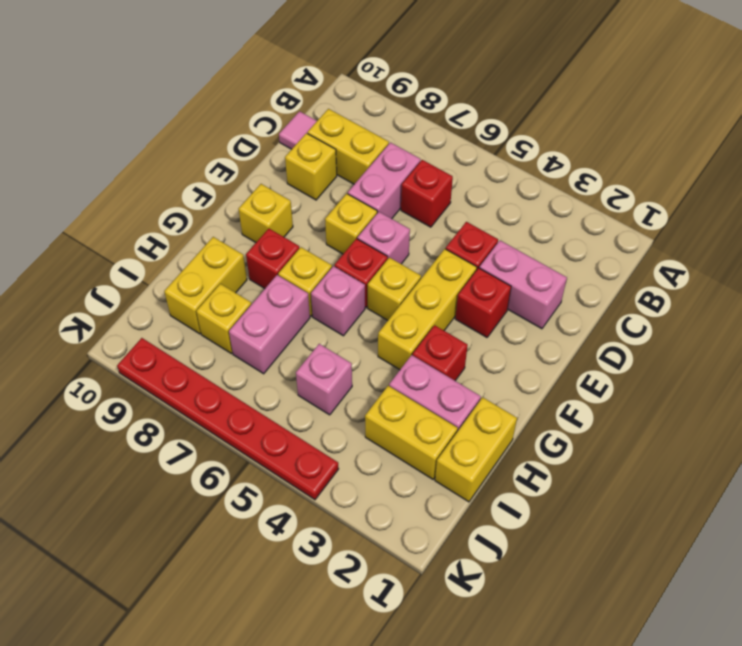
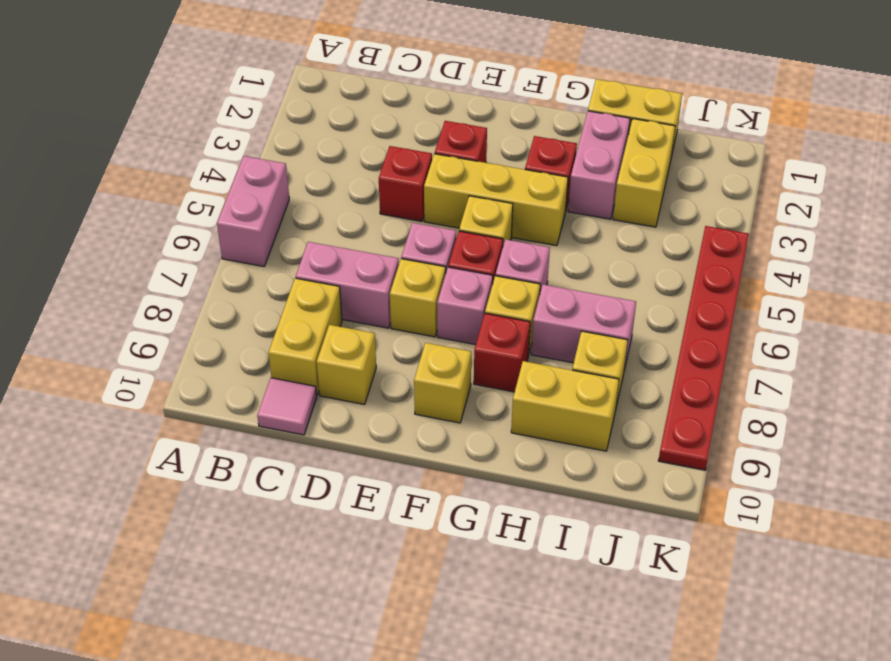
red 1x1 brick [401,160,453,227] -> none
pink 1x2 brick [480,241,567,329] -> pink 1x2 brick moved to [217,156,289,267]
pink 1x1 brick [296,344,352,415] -> pink 1x1 brick moved to [437,267,493,345]

